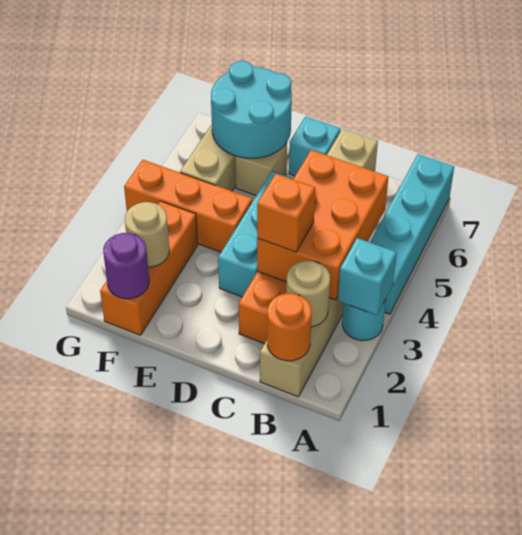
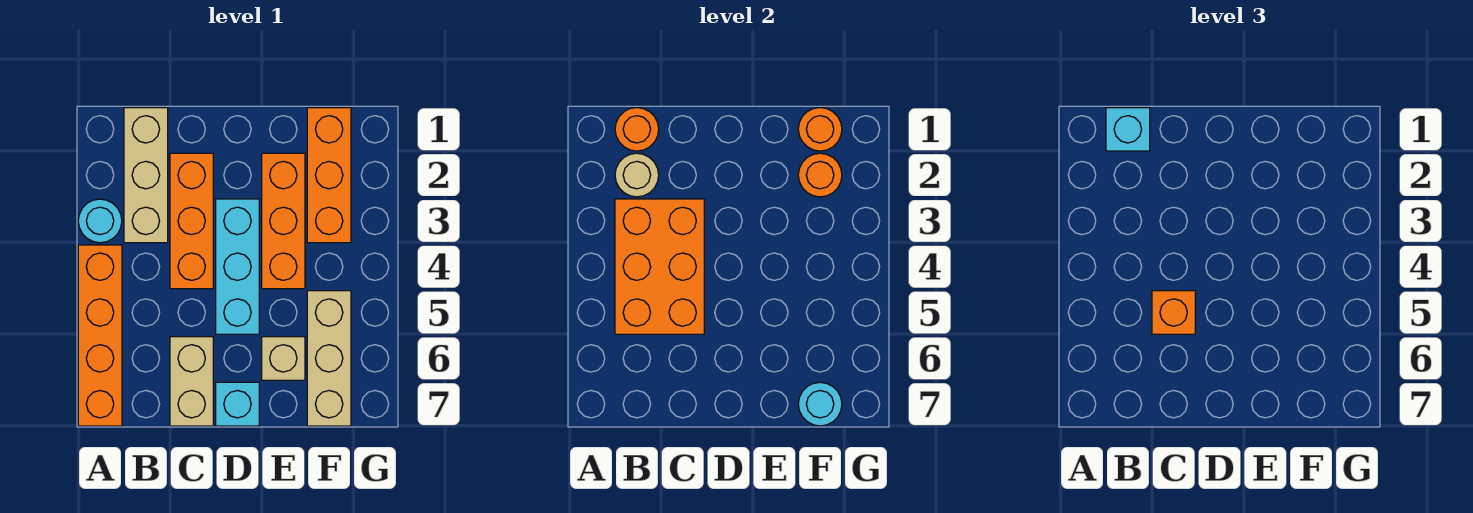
cyan 1x1 brick [338,238,397,315] -> cyan 1x1 brick moved to [1106,108,1150,151]
cyan 1x4 brick [370,154,454,314] -> orange 1x4 brick [78,245,122,426]
orange 1x1 brick [257,174,315,252] -> orange 1x1 brick moved to [1152,291,1195,334]
orange 1x3 brick [124,160,252,252] -> orange 1x3 brick turned to [262,153,305,289]
cyan 2x2 round brick [211,61,292,158] -> cyan 1x1 round brick [798,382,842,426]
purple 1x1 round brick [103,233,149,299] -> orange 1x1 round brick [798,108,842,151]
tan 1x1 round brick [125,202,169,267] -> orange 1x1 round brick [798,153,842,197]

